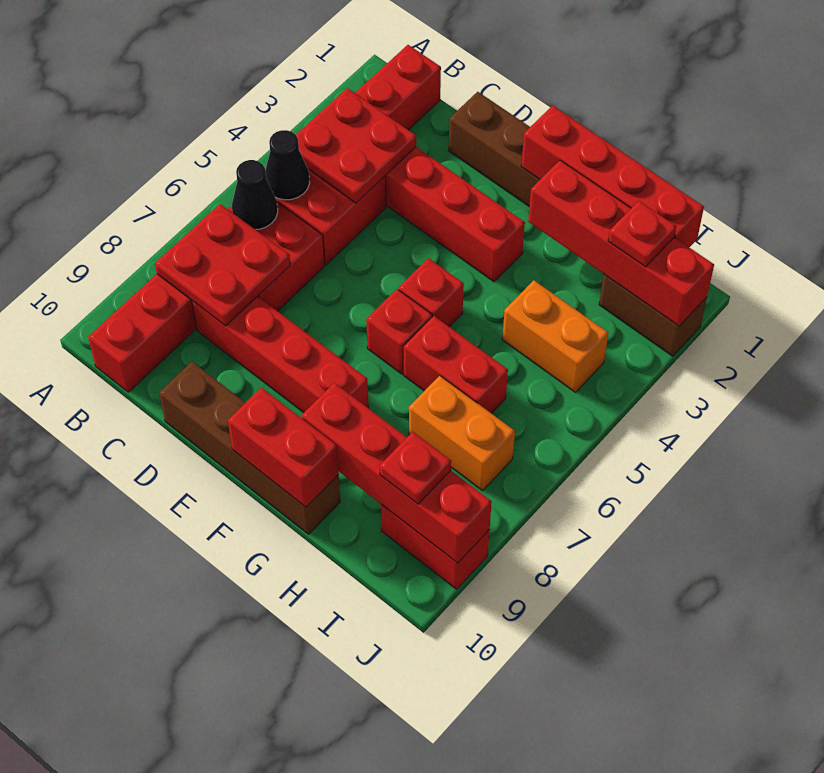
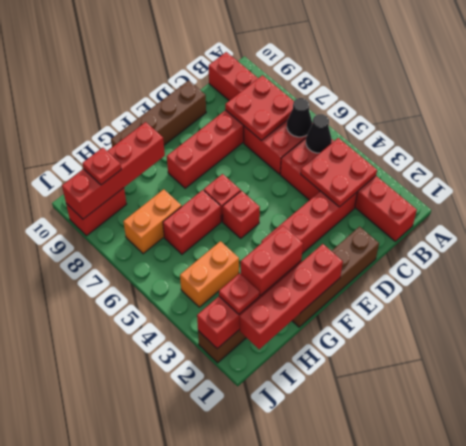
red 1x2 brick [228,388,339,507] -> red 1x2 brick moved to [241,226,303,296]

